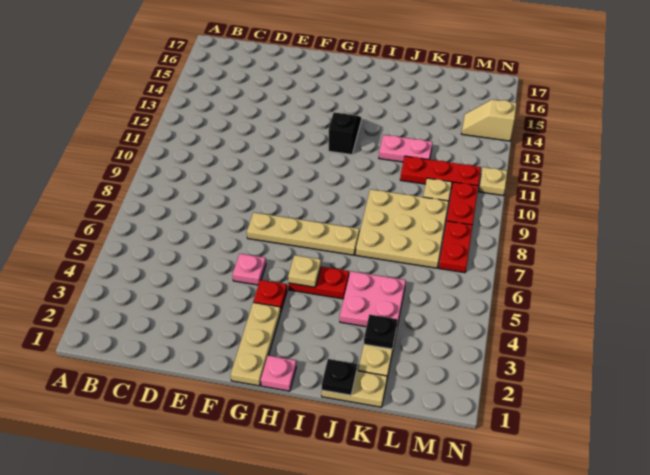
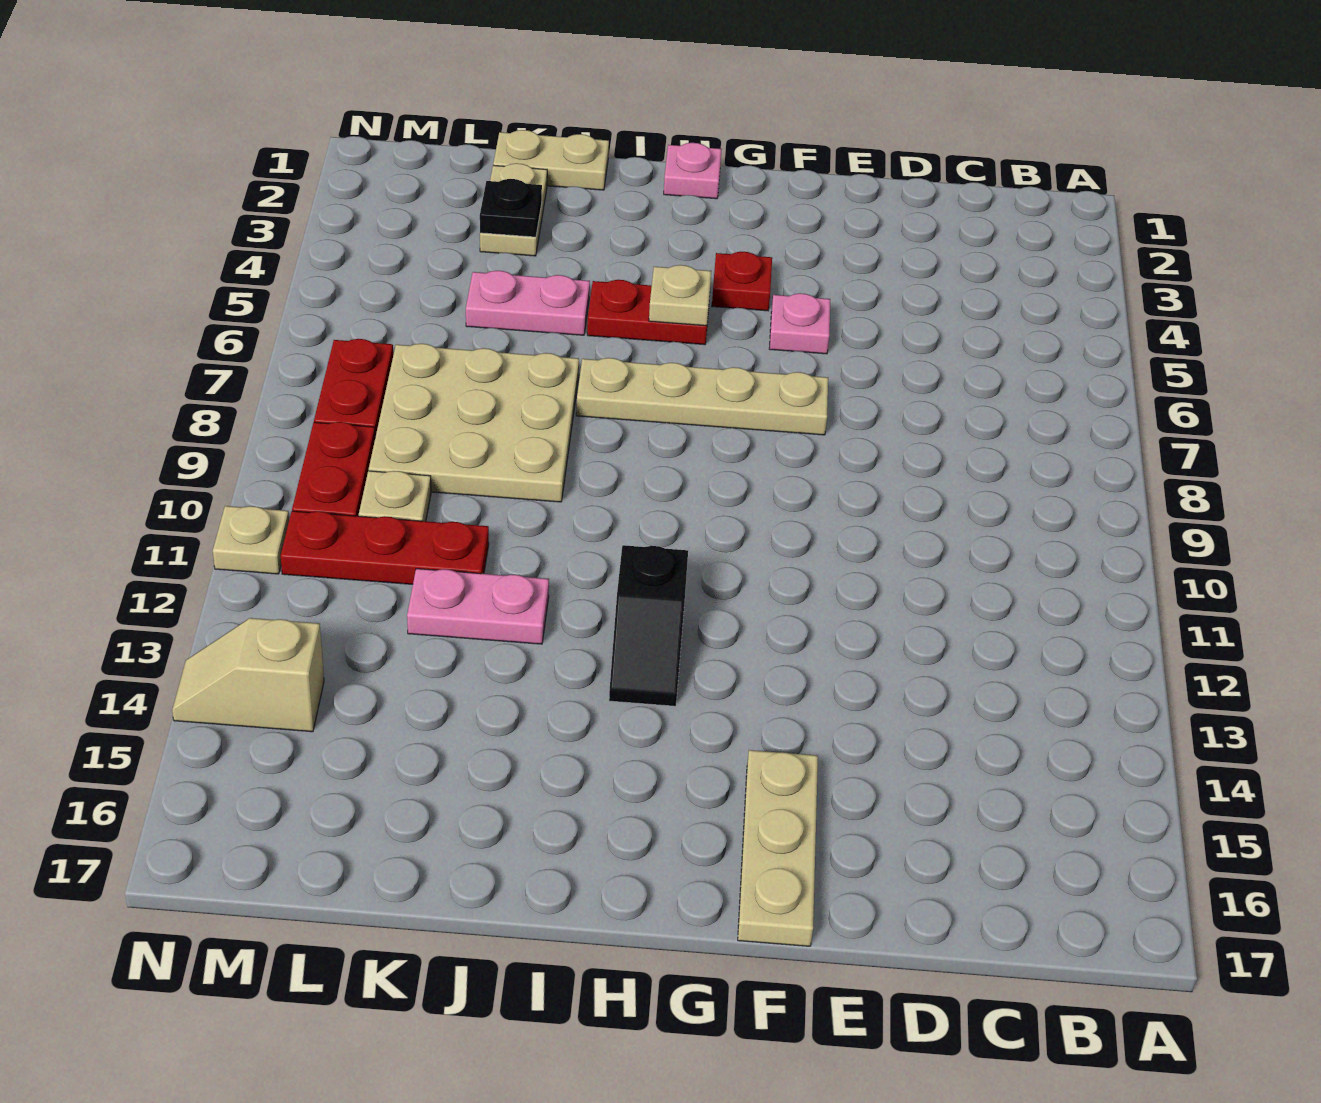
tan 1x3 plate [231,302,281,386] -> tan 1x3 plate moved to [738,750,818,946]
black 1x1 plate [322,359,357,395] -> none
pink 2x2 plate [340,271,406,331] -> pink 1x2 plate [466,271,590,335]
tan 1x2 slope [461,100,517,141] -> tan 1x2 slope turned to [172,618,324,732]

